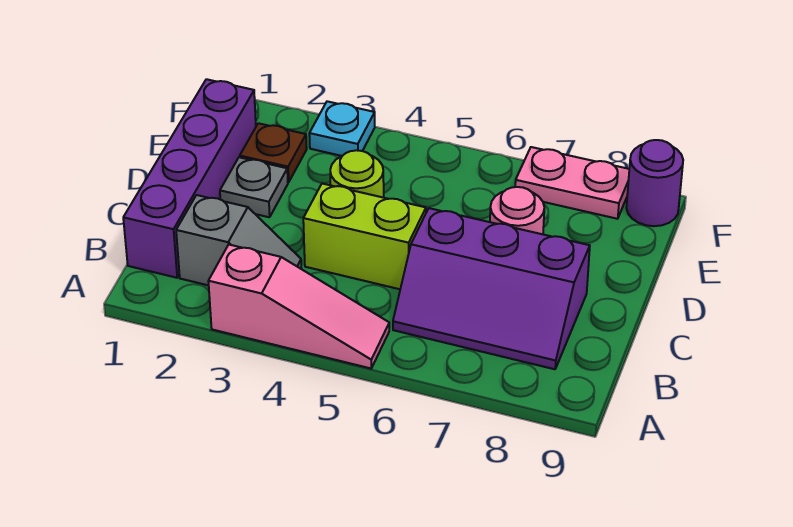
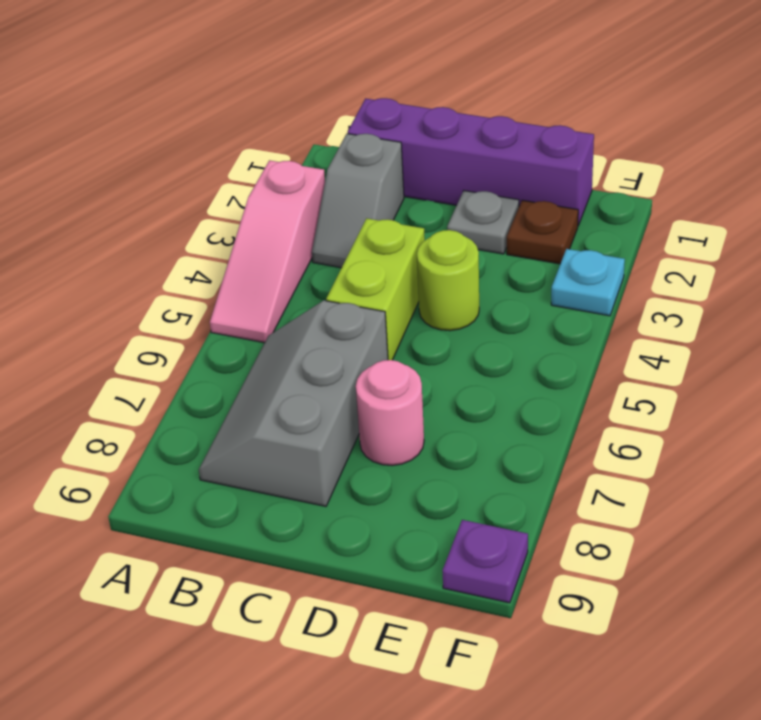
purple 2x3 slope [393,208,590,369] -> grey 2x3 slope [199,300,388,506]
pink 1x2 plate [515,147,629,219] -> none
purple 1x1 round brick [626,140,683,226] -> purple 1x1 plate [442,520,528,603]

